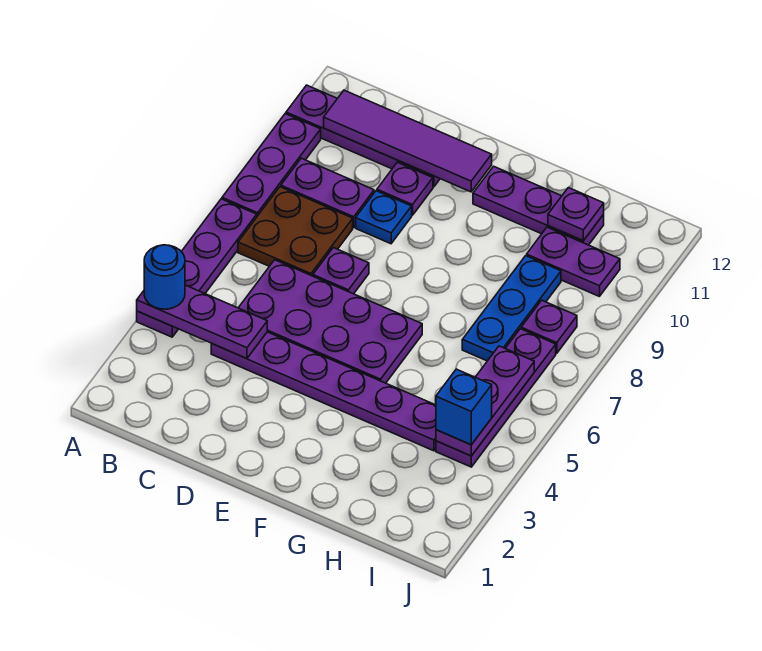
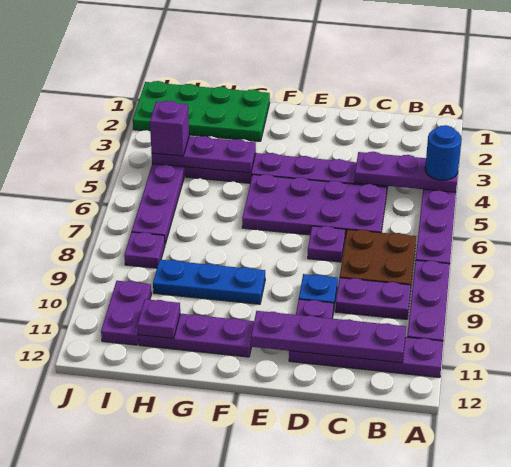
purple 1x4 tile [324,90,492,192] -> purple 1x4 plate [251,311,406,363]
none -> green 2x4 plate [133,81,270,141]
blue 1x3 plate [462,256,561,361] -> blue 1x3 plate turned to [153,260,265,304]
purple 1x2 plate [527,227,620,297] -> purple 1x2 plate turned to [101,281,151,345]
purple 1x3 plate [436,346,534,456] -> purple 1x3 plate turned to [152,136,256,173]
blue 1x1 brick [436,369,492,445] -> purple 1x1 brick [150,101,189,156]

